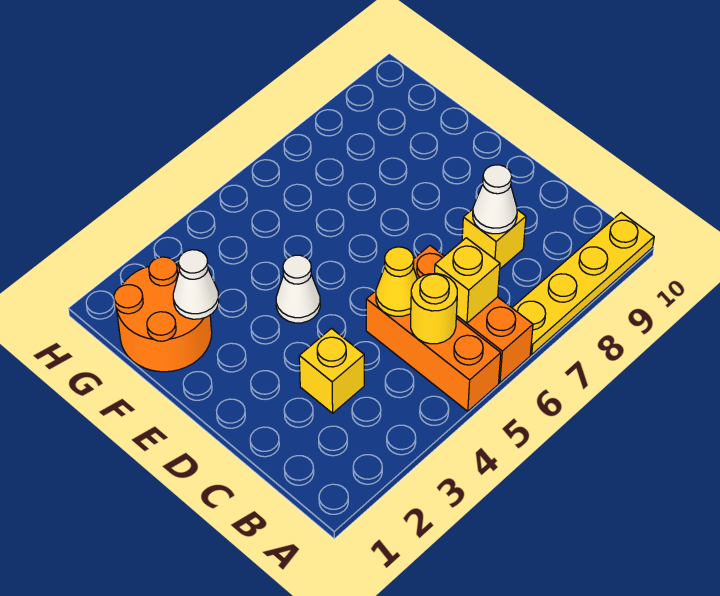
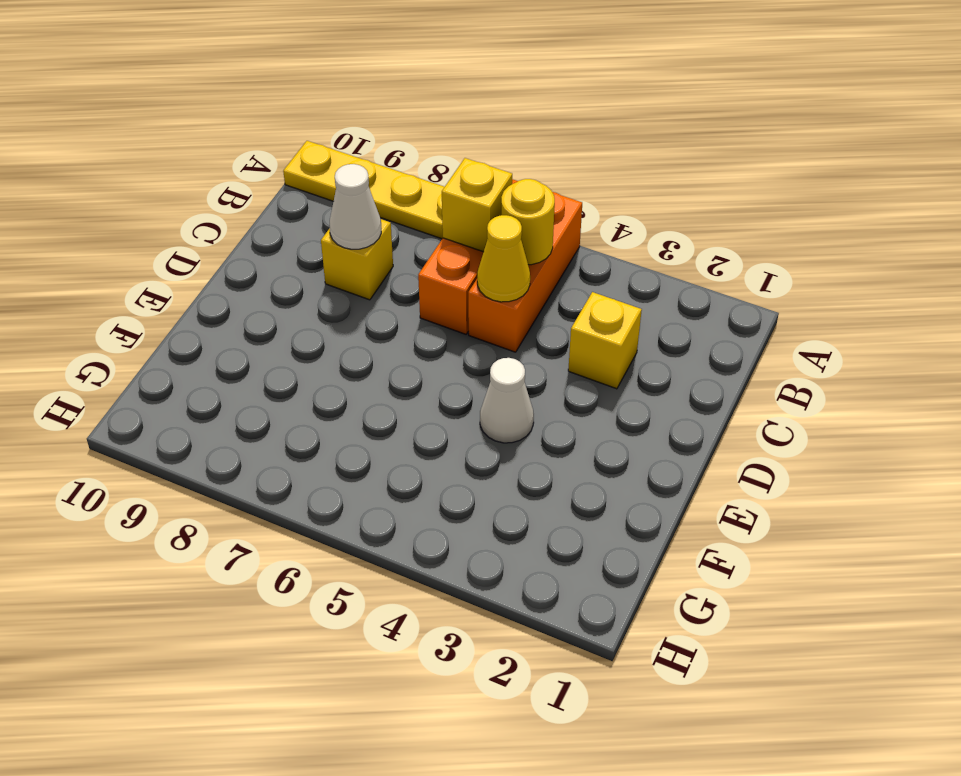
orange 2x2 round brick [114,257,212,372] -> none
white 1x1 cone [173,250,219,319] -> none

